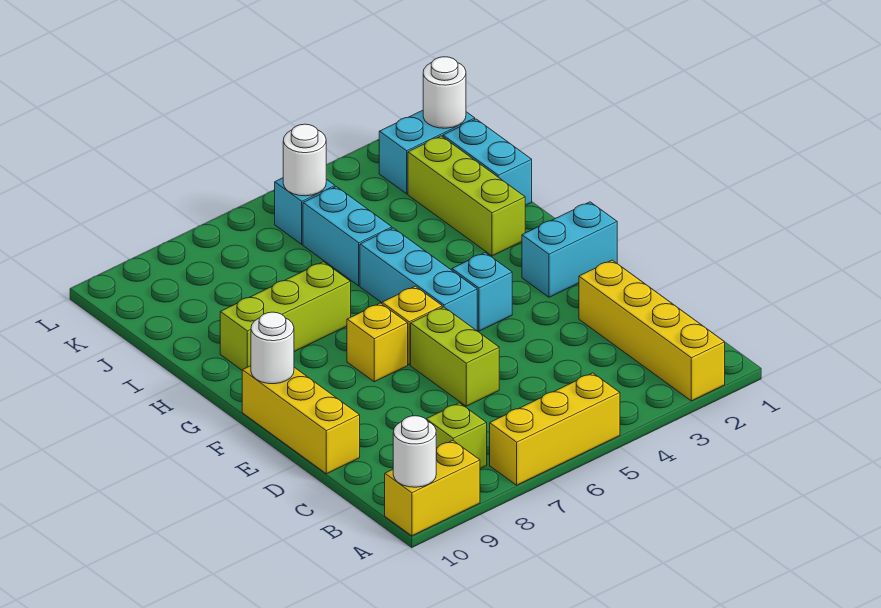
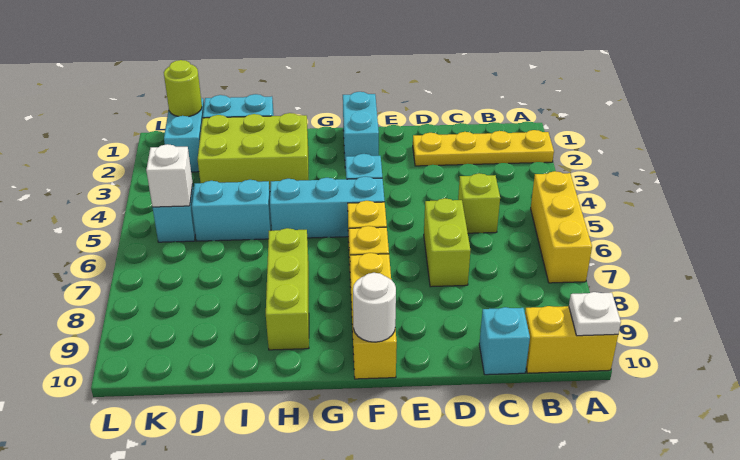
yellow 1x4 brick [579,260,725,401] -> yellow 1x4 plate [413,130,554,166]
yellow 1x2 brick [385,441,480,536] -> yellow 1x2 brick turned to [525,306,618,373]
white 1x1 round brick [393,416,436,487] -> white 1x1 plate [569,292,621,336]
lime 1x1 brick [426,403,487,468] -> lime 1x1 brick moved to [458,173,500,233]
none -> cyan 1x1 brick [479,307,530,375]
lime 1x2 brick [411,307,499,406] -> lime 1x2 brick turned to [424,198,471,287]
yellow 1x3 brick [242,366,360,474] -> yellow 1x3 brick turned to [350,253,397,379]
lime 1x3 brick [408,136,525,256] -> lime 2x3 brick [198,113,308,189]
white 1x1 round brick [423,57,466,128] -> lime 1x1 round brick [164,60,202,117]
white 1x1 round brick [283,124,326,196] -> white 1x1 brick [146,144,193,207]

